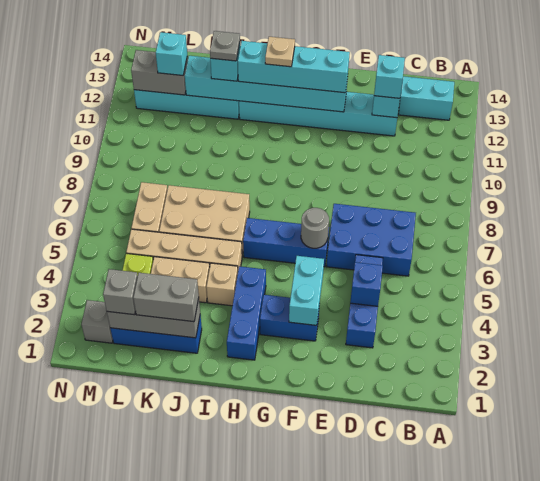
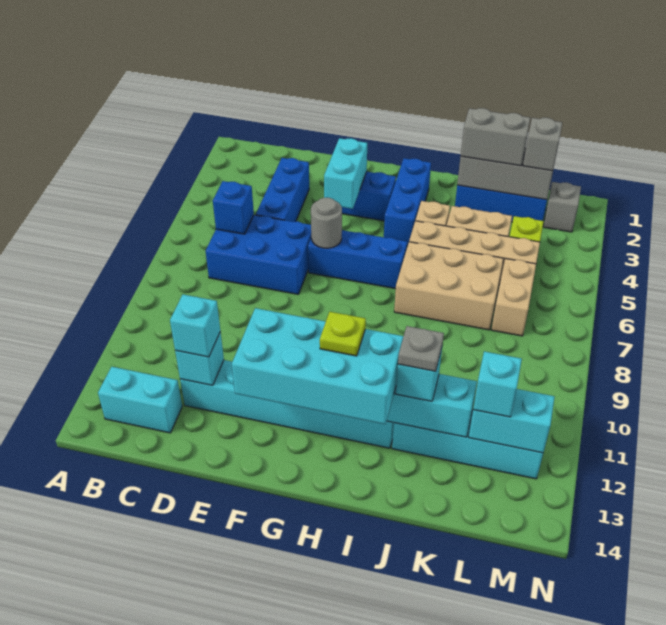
blue 1x1 brick [350,262,383,306] -> blue 1x1 brick moved to [213,181,254,234]
cyan 1x4 brick [238,41,350,93] -> cyan 2x4 brick [232,308,404,424]
tan 1x1 plate [265,37,295,67] -> lime 1x1 plate [320,312,366,356]
grey 1x2 brick [131,50,188,95] -> cyan 1x2 brick [469,389,554,453]

